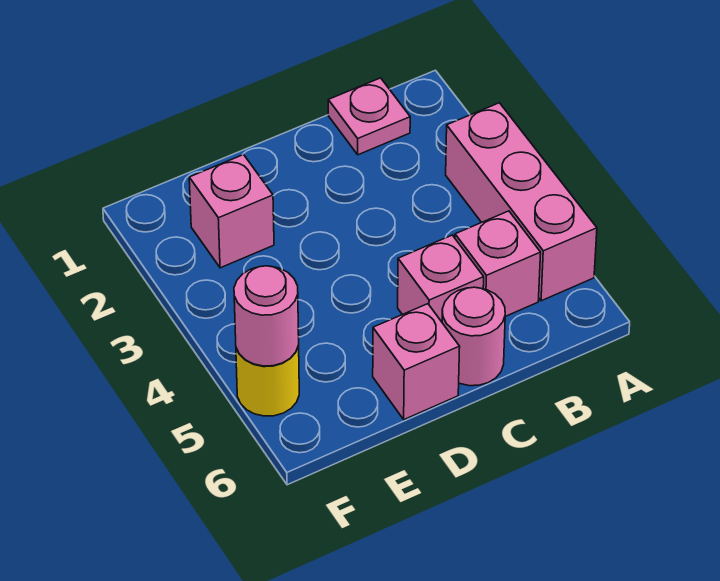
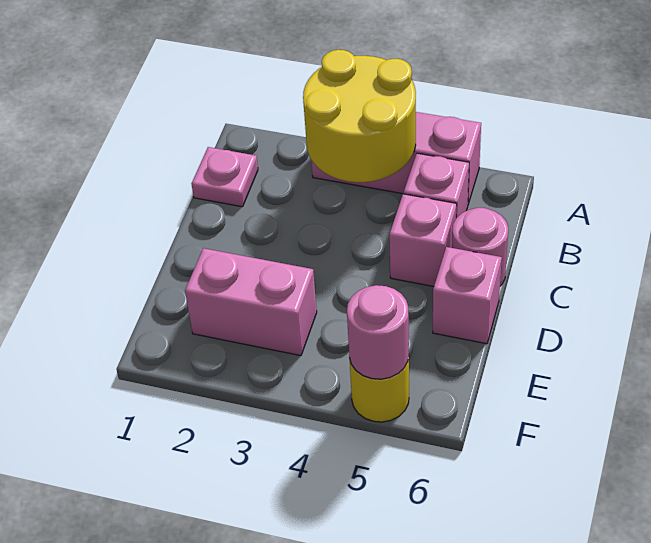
none -> yellow 2x2 round brick [303,50,416,182]
pink 1x1 brick [189,155,274,268] -> pink 1x2 brick [185,248,317,356]

